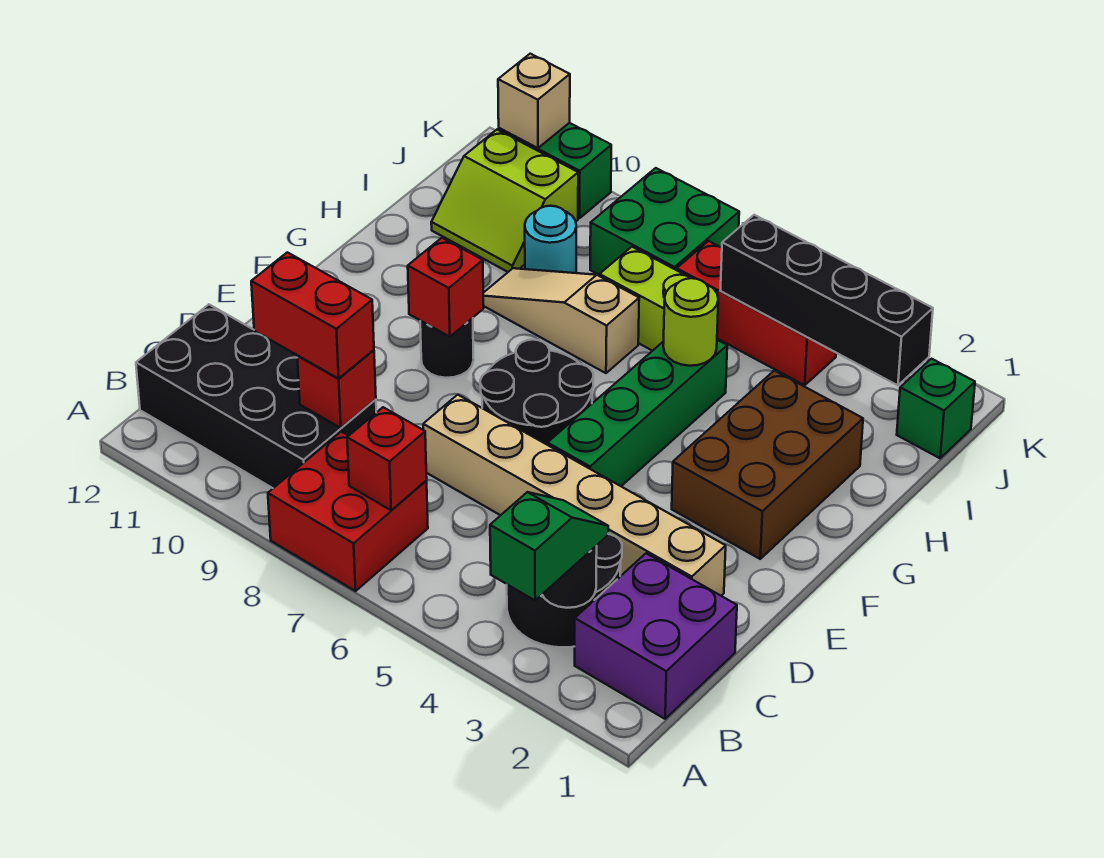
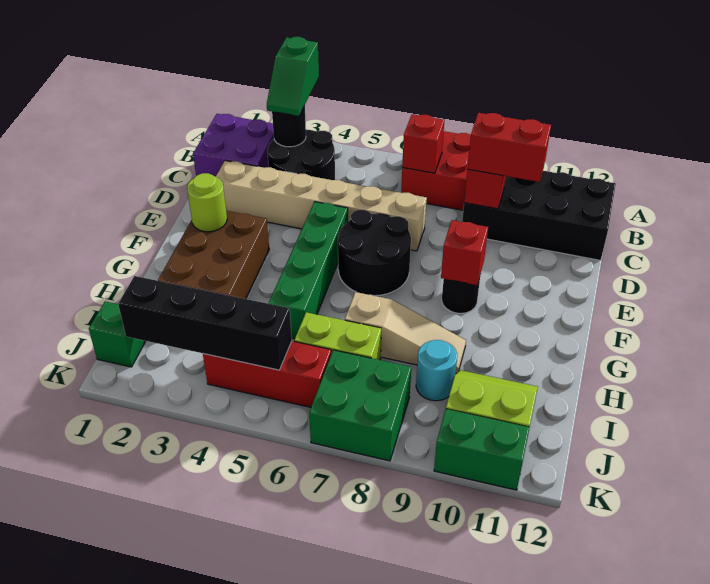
lime 1x1 round brick [663,278,718,366] -> lime 1x1 round brick moved to [187,173,227,232]
tan 1x1 brick [498,54,570,148] -> none

